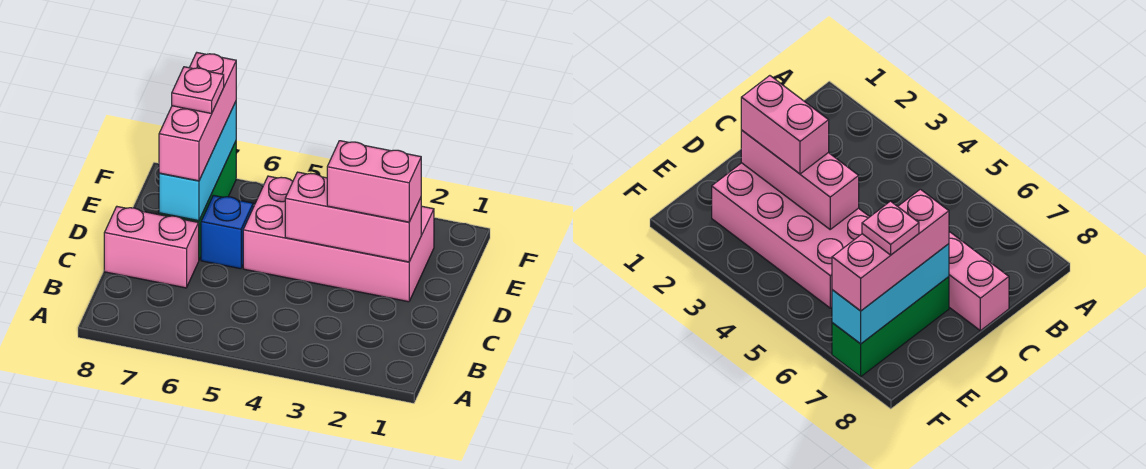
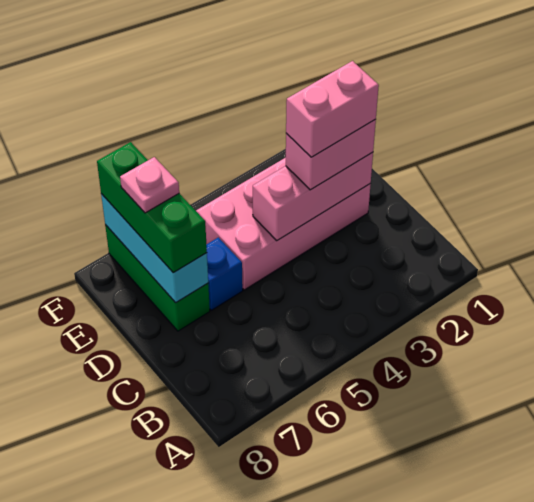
pink 1x2 brick [104,207,199,288] -> pink 1x2 brick moved to [286,61,379,157]
pink 1x3 brick [159,53,236,181] -> green 1x3 brick [97,142,207,273]

